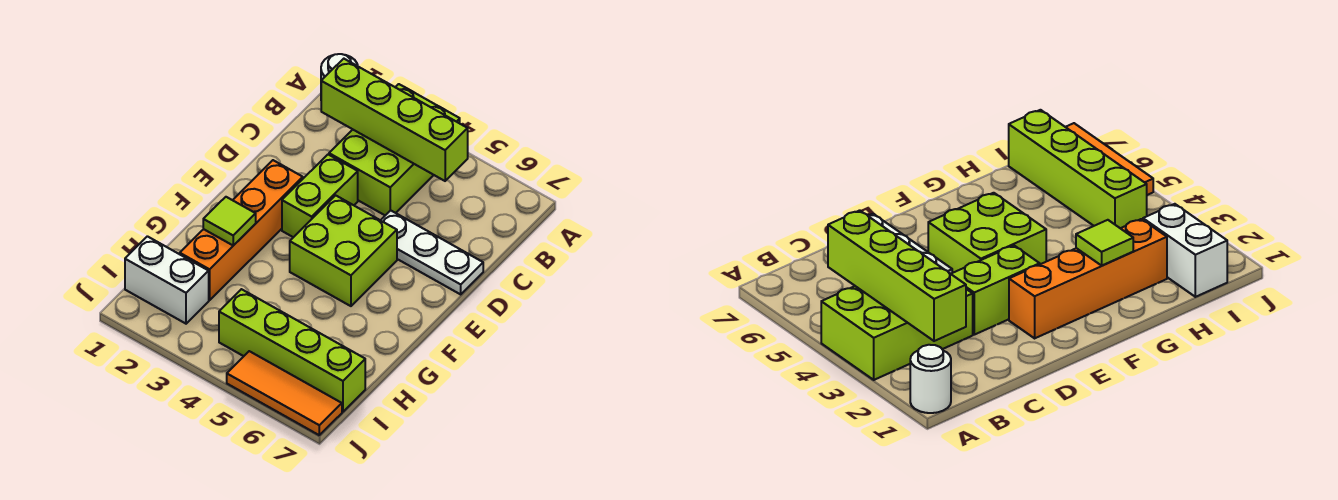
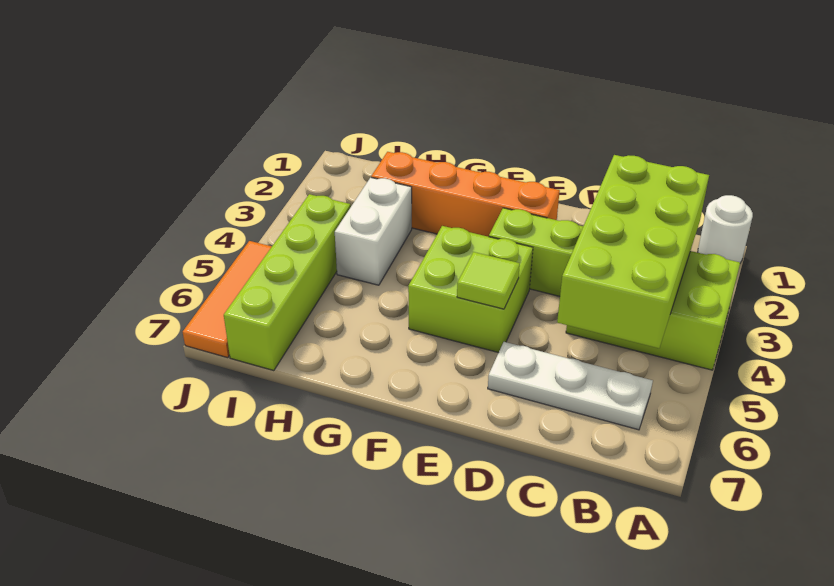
lime 1x4 brick [321,59,468,181] -> lime 2x4 brick [557,155,709,348]
white 1x3 plate [381,210,483,294] -> white 1x3 plate turned to [488,342,653,430]
lime 1x1 tile [203,197,256,246] -> lime 1x1 tile moved to [457,252,520,309]
white 1x2 brick [125,236,209,324] -> white 1x2 brick moved to [335,177,412,285]

